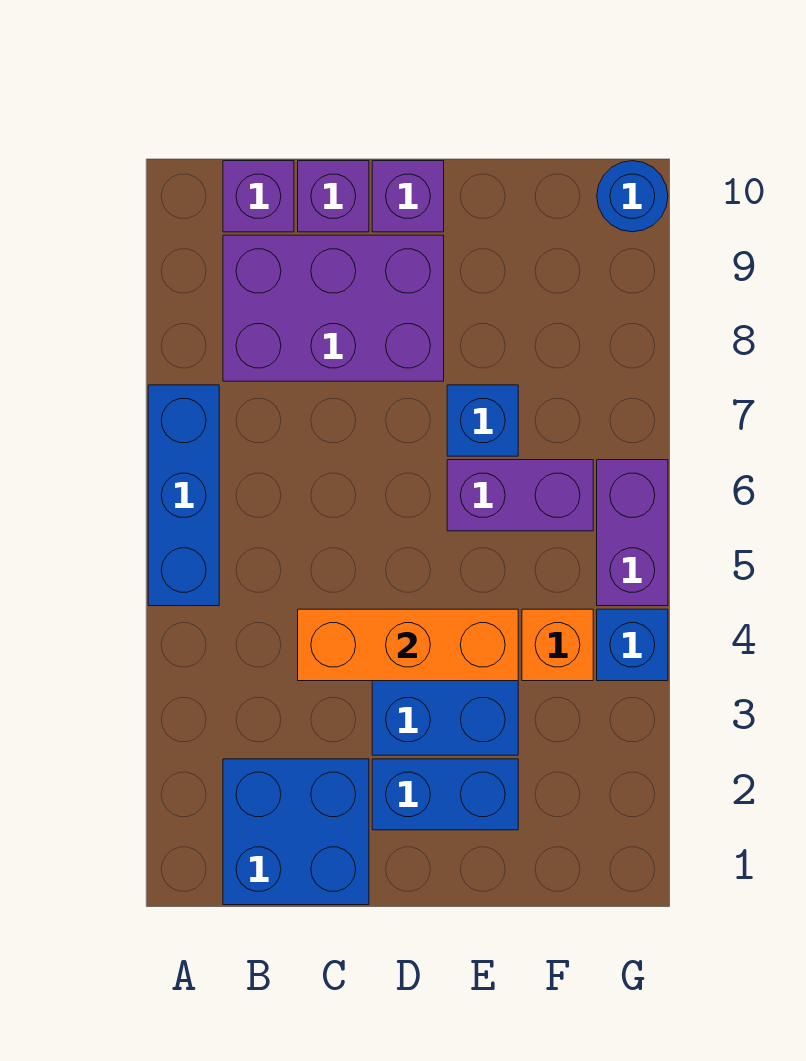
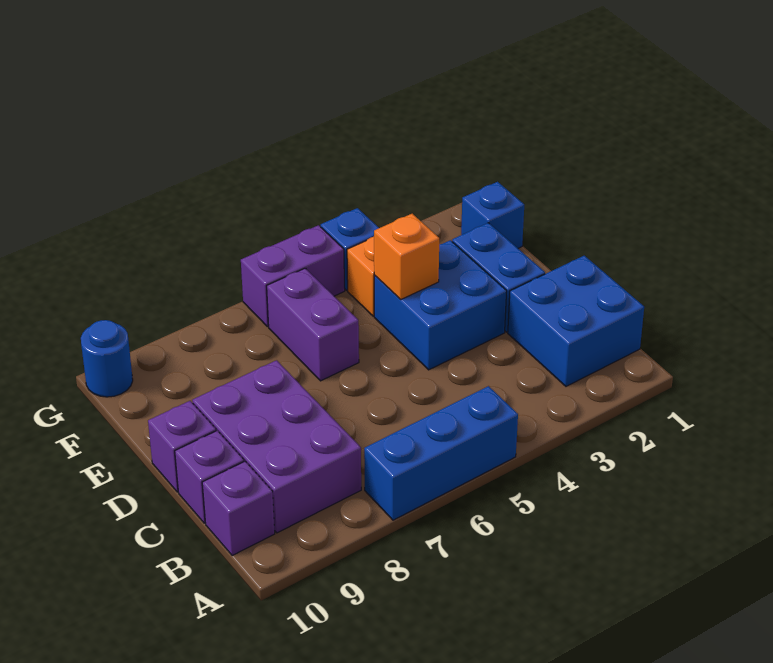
orange 1x3 brick [298,609,518,681] -> orange 1x1 brick [374,214,439,300]
blue 1x1 brick [447,385,518,456] -> blue 1x1 brick moved to [461,182,524,248]

